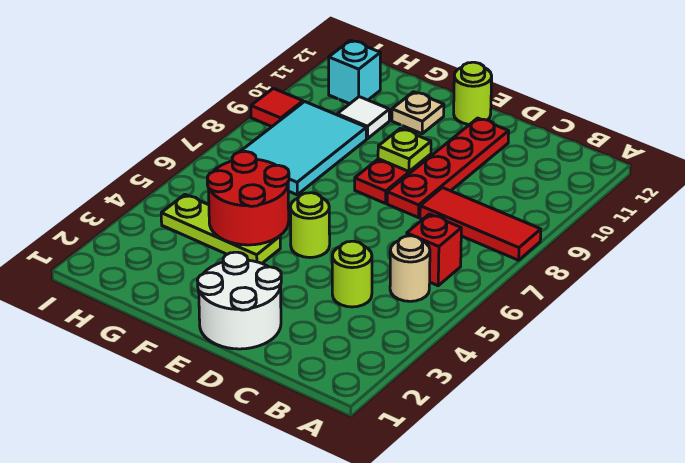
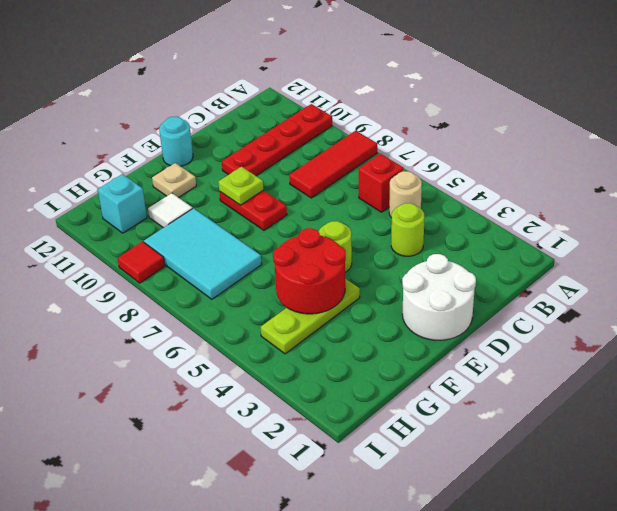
red 1x4 plate [387,118,509,217] -> red 1x4 plate turned to [222,104,332,176]
lime 1x1 round brick [454,62,492,124] -> cyan 1x1 round brick [159,117,193,166]

